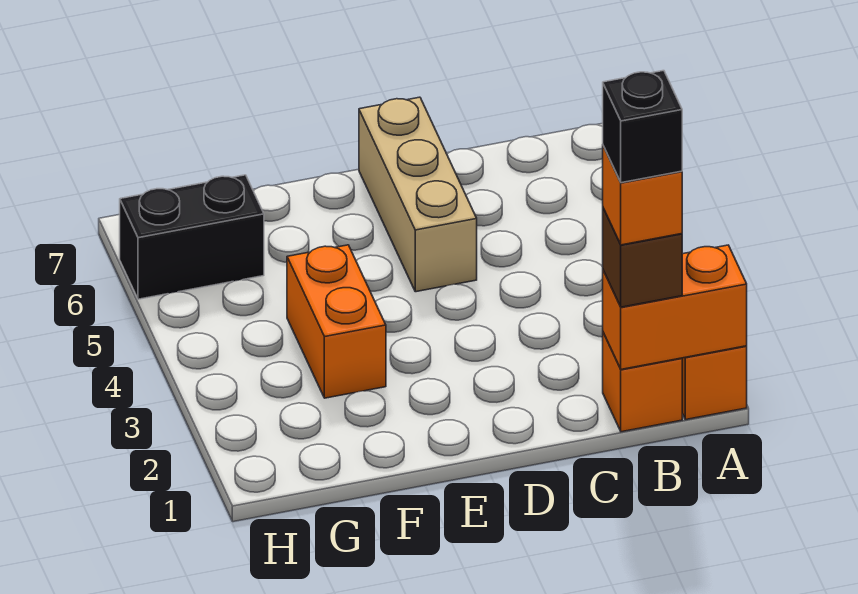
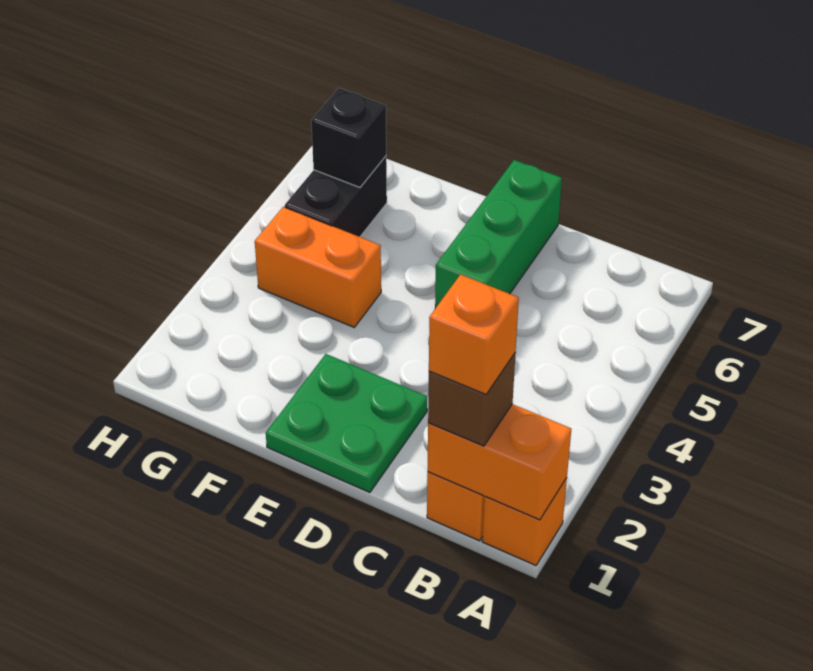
black 1x1 brick [603,71,682,183] -> black 1x1 brick moved to [311,88,386,187]
none -> green 2x2 plate [266,354,427,493]
tan 1x3 brick [359,97,477,292] -> green 1x3 brick [435,160,562,308]
orange 1x2 brick [287,245,386,398] -> orange 1x2 brick turned to [255,207,381,327]
black 1x2 brick [120,175,264,299] -> black 1x2 brick turned to [285,156,387,237]

